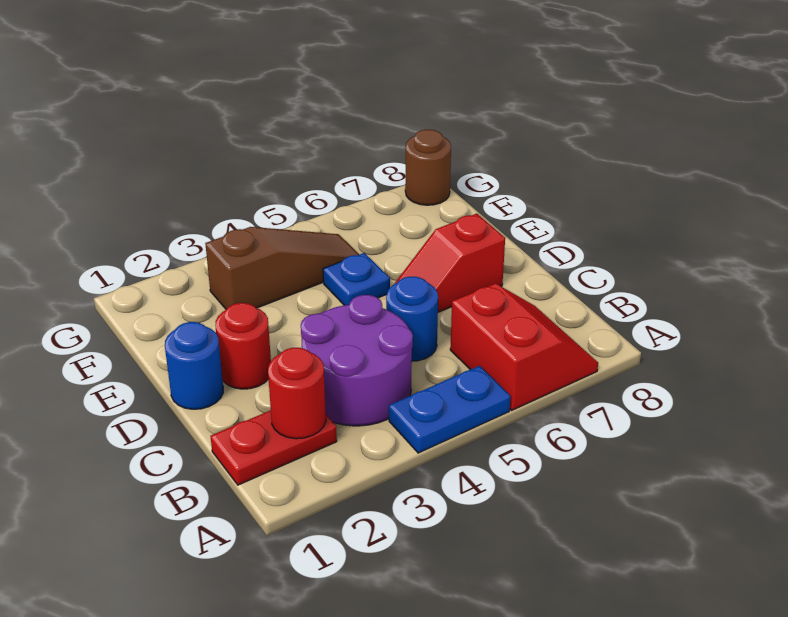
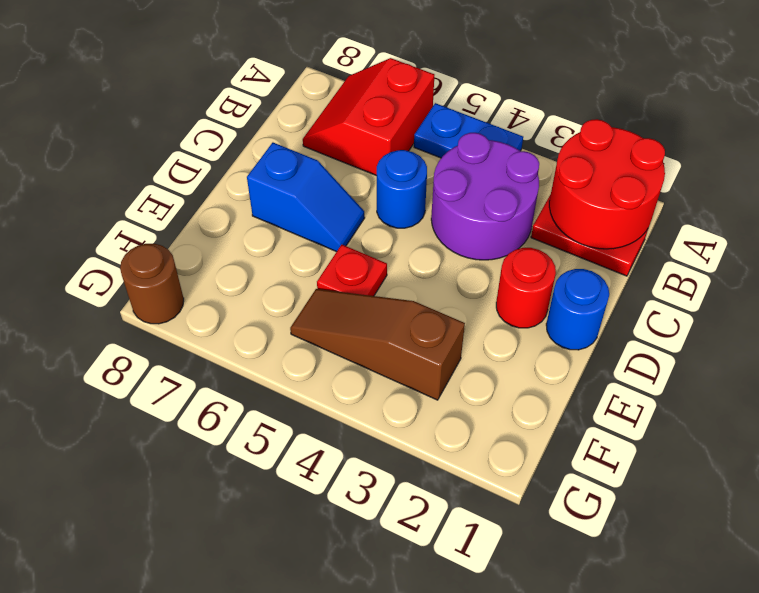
red 1x1 round brick [268,348,326,439] -> red 2x2 round brick [549,119,665,249]
red 1x2 slope [394,214,505,312] -> blue 1x2 slope [247,143,365,252]
blue 1x1 plate [323,253,390,305] -> red 1x1 plate [317,245,387,296]

